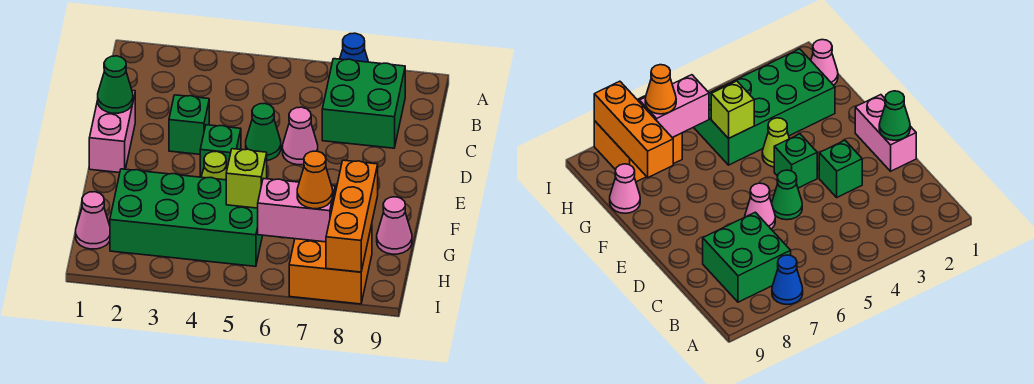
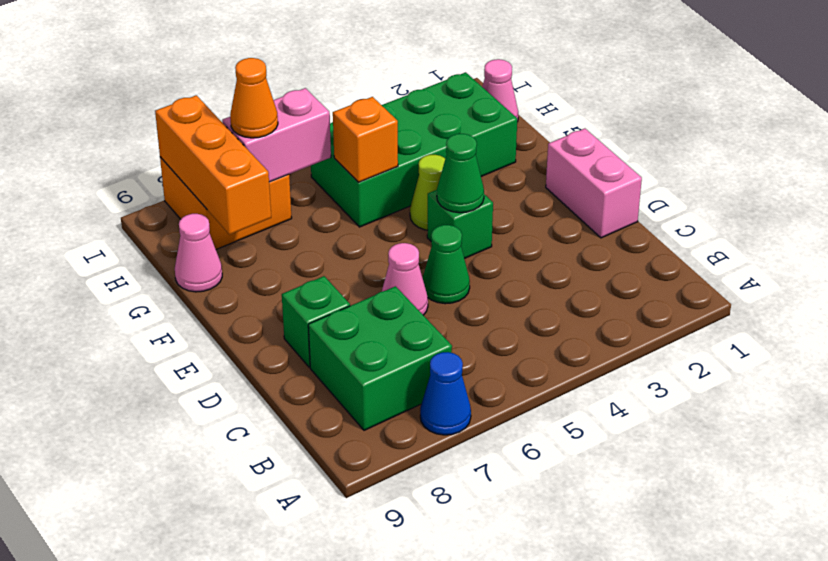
green 1x1 cone [98,56,133,113] -> green 1x1 cone moved to [437,134,484,213]
green 1x1 brick [169,95,209,154] -> green 1x1 brick moved to [282,276,350,367]
lime 1x1 brick [226,149,267,208] -> orange 1x1 brick [333,97,398,182]

